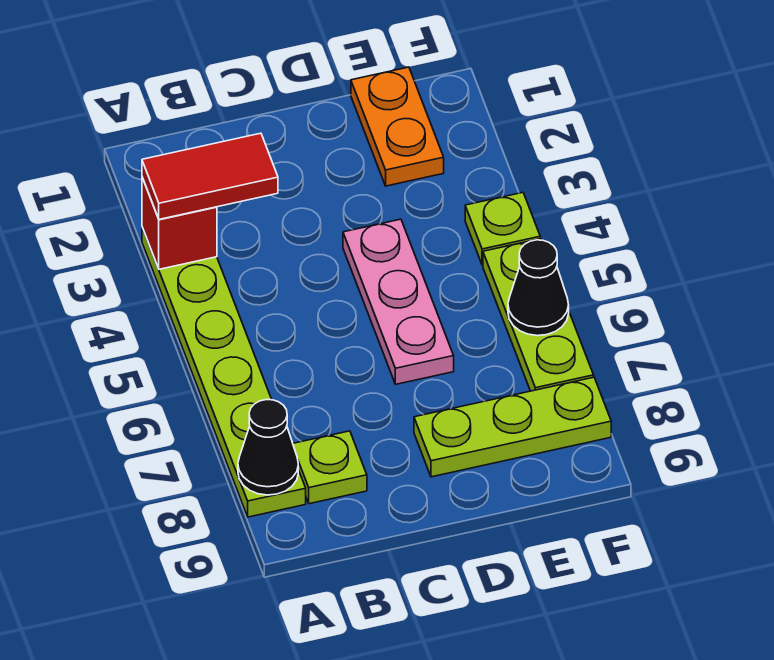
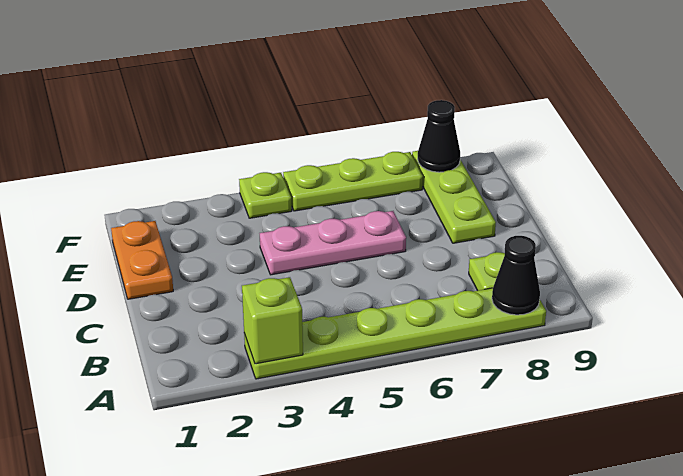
red 1x1 brick [142,177,217,269] -> lime 1x1 brick [242,277,303,364]
red 1x2 tile [142,133,278,219] -> none
orange 1x2 plate [351,67,444,186] -> orange 1x2 plate turned to [111,221,173,299]
black 1x1 cone [508,240,569,336] -> black 1x1 cone moved to [418,100,460,172]

